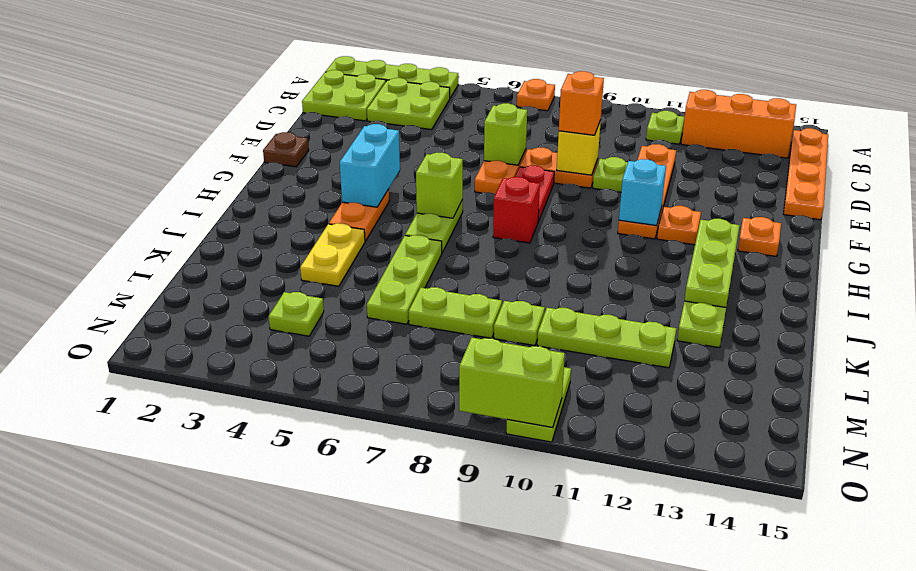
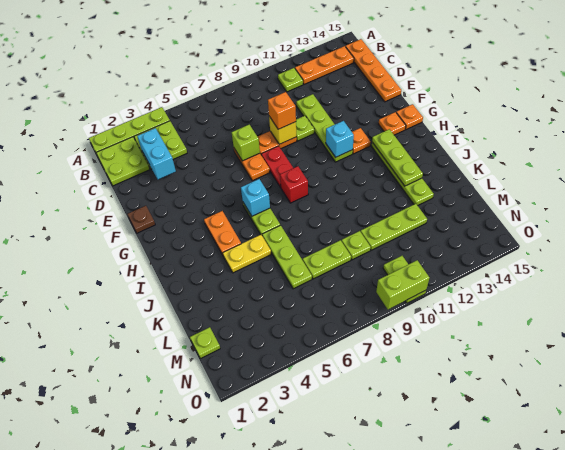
orange 1x1 plate [517,79,555,111] -> orange 1x1 plate moved to [396,104,423,130]
orange 1x3 brick [681,90,796,158] -> orange 1x3 plate [295,46,354,84]
orange 1x4 plate [618,144,676,239] -> lime 1x4 plate [296,94,353,162]
cyan 1x2 brick [340,124,400,207] -> cyan 1x2 brick moved to [137,128,176,179]
lime 1x1 brick [416,153,463,218] -> cyan 1x1 brick [241,179,270,216]
yellow 1x2 plate [300,223,365,286] -> yellow 1x2 plate turned to [223,235,271,273]
lime 1x1 plate [269,292,324,336] -> lime 1x1 plate moved to [190,327,220,359]

